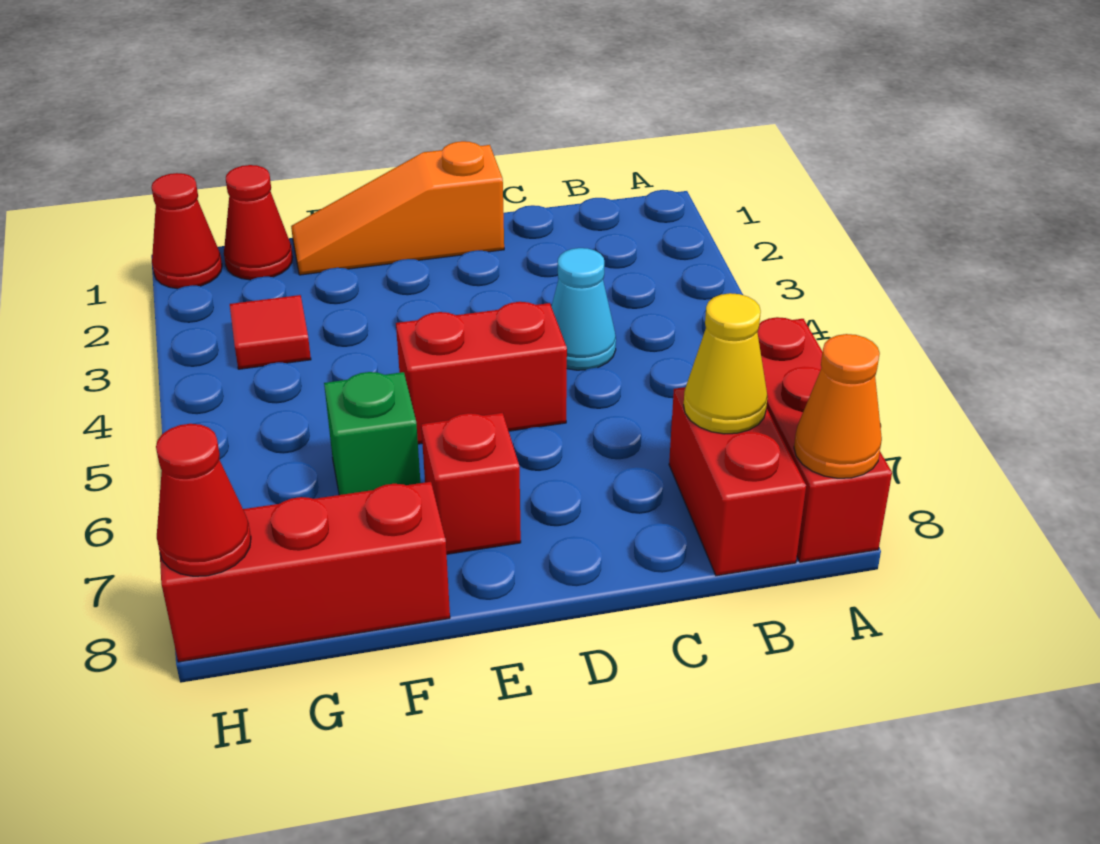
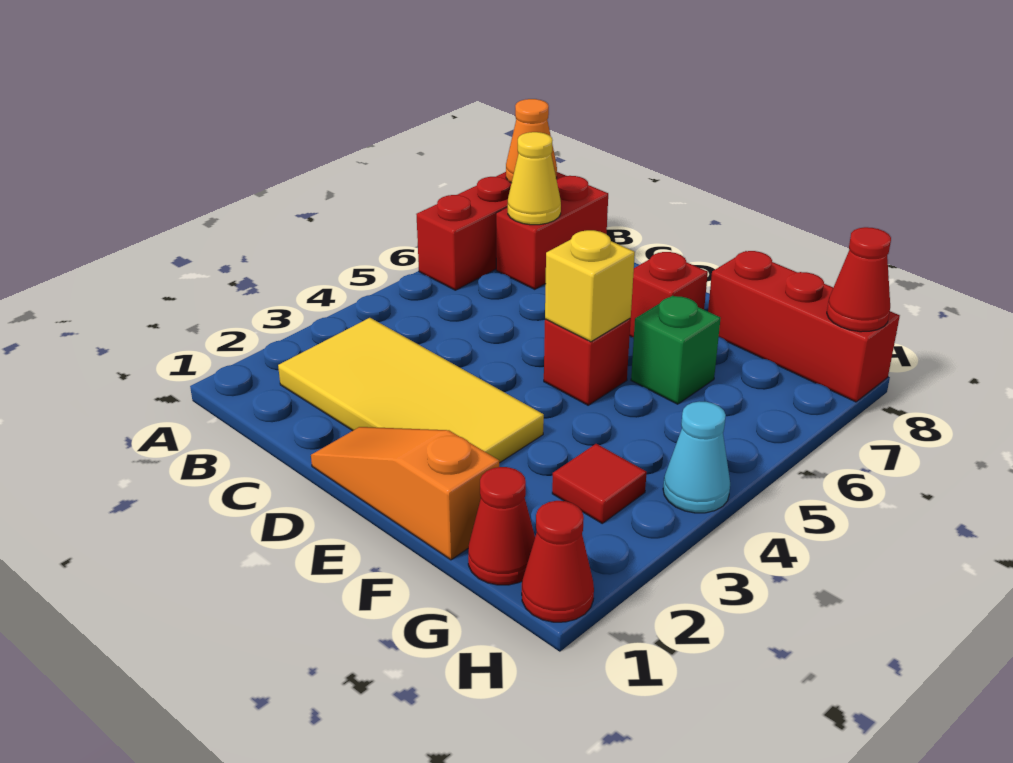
none -> yellow 2x4 tile [278,318,544,463]
cyan 1x1 cone [551,248,616,370] -> cyan 1x1 cone moved to [663,401,730,513]
orange 1x3 slope [291,141,504,275] -> orange 1x3 slope turned to [311,427,499,560]
red 1x2 brick [396,302,567,444] -> red 1x1 brick [544,319,631,405]
none -> yellow 1x1 brick [545,230,635,342]

